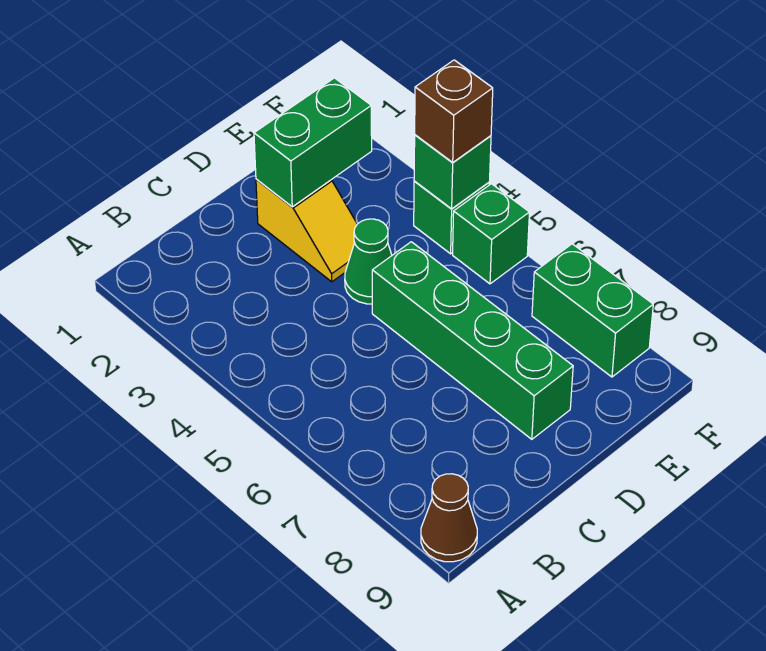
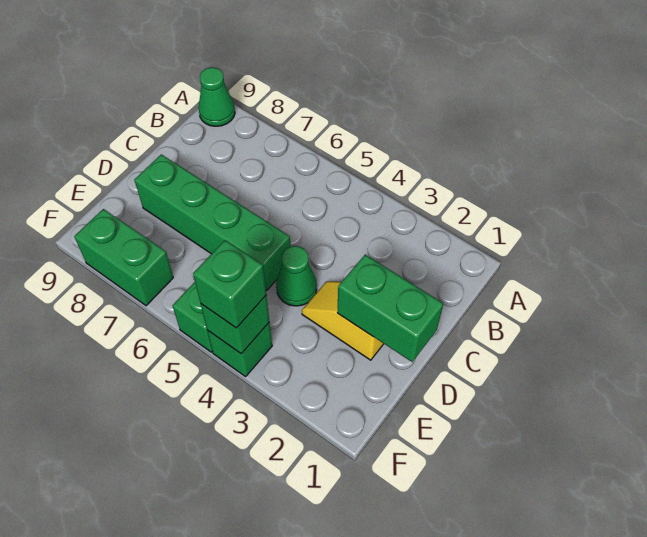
brown 1x1 cone [421,474,477,562] -> green 1x1 cone [199,67,235,126]
green 1x2 brick [254,78,372,207] -> green 1x2 brick turned to [337,255,443,362]
brown 1x1 brick [415,60,493,163] -> green 1x1 brick [193,240,266,328]

